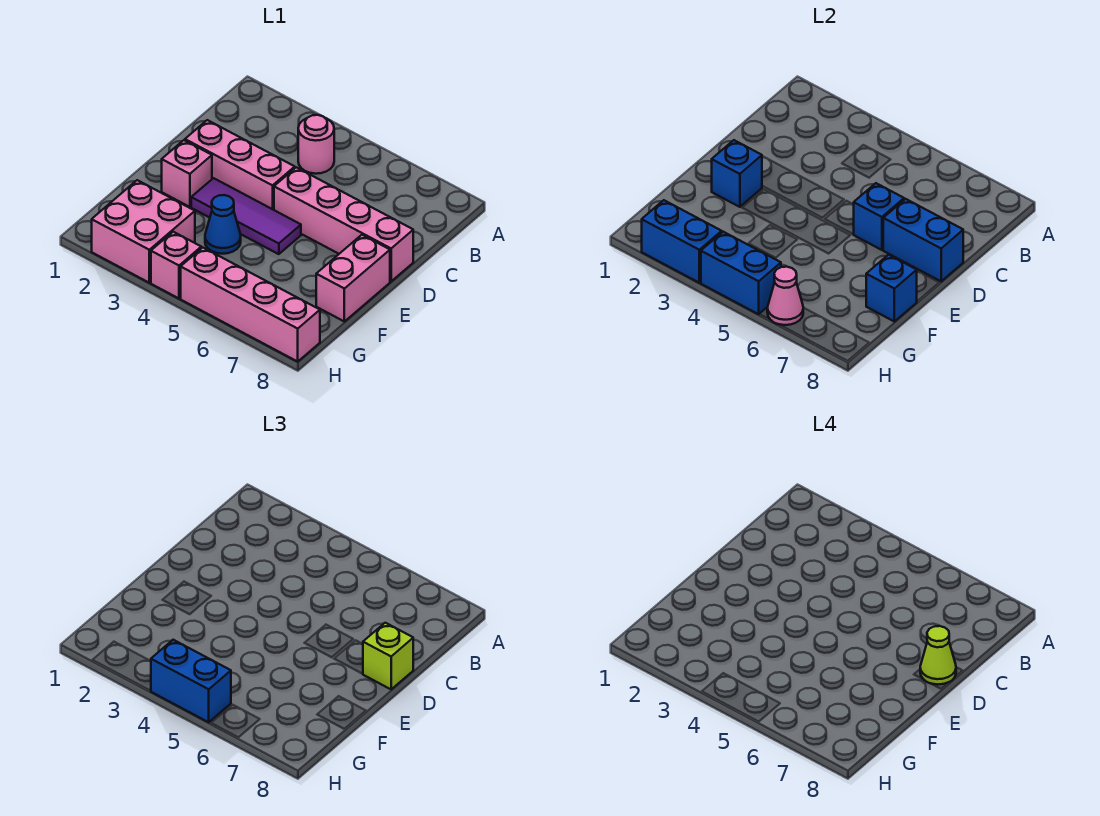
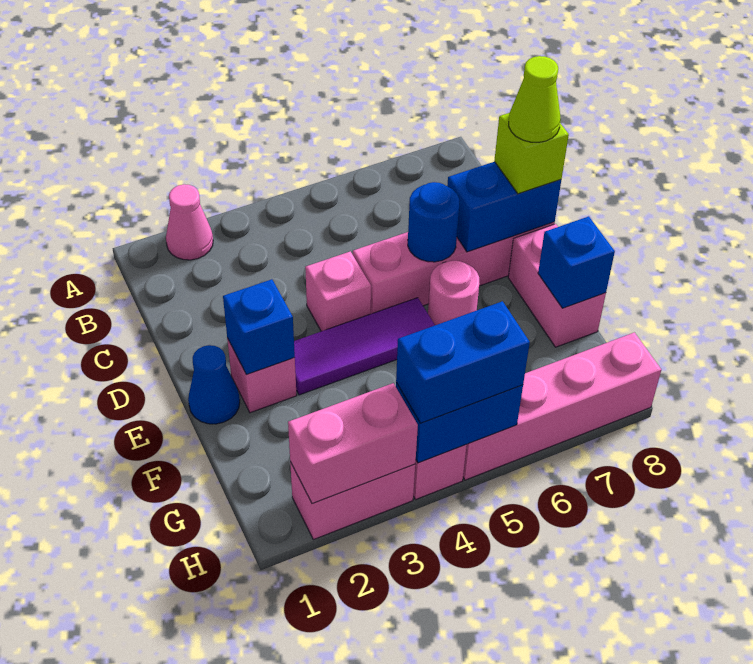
pink 1x1 round brick [298,115,334,174] -> pink 1x1 round brick moved to [428,261,480,325]
pink 1x3 brick [185,120,295,210] -> pink 1x1 brick [305,251,371,331]
blue 1x1 brick [853,183,904,250] -> blue 1x1 round brick [408,182,460,262]
blue 1x1 cone [205,195,241,254] -> blue 1x1 cone moved to [188,345,240,424]
pink 2x2 brick [92,180,195,283] -> pink 1x2 brick [290,462,415,540]
blue 1x2 brick [642,200,722,283] -> pink 1x2 brick [288,383,418,503]
pink 1x1 cone [767,267,803,325] -> pink 1x1 cone moved to [166,184,213,260]

